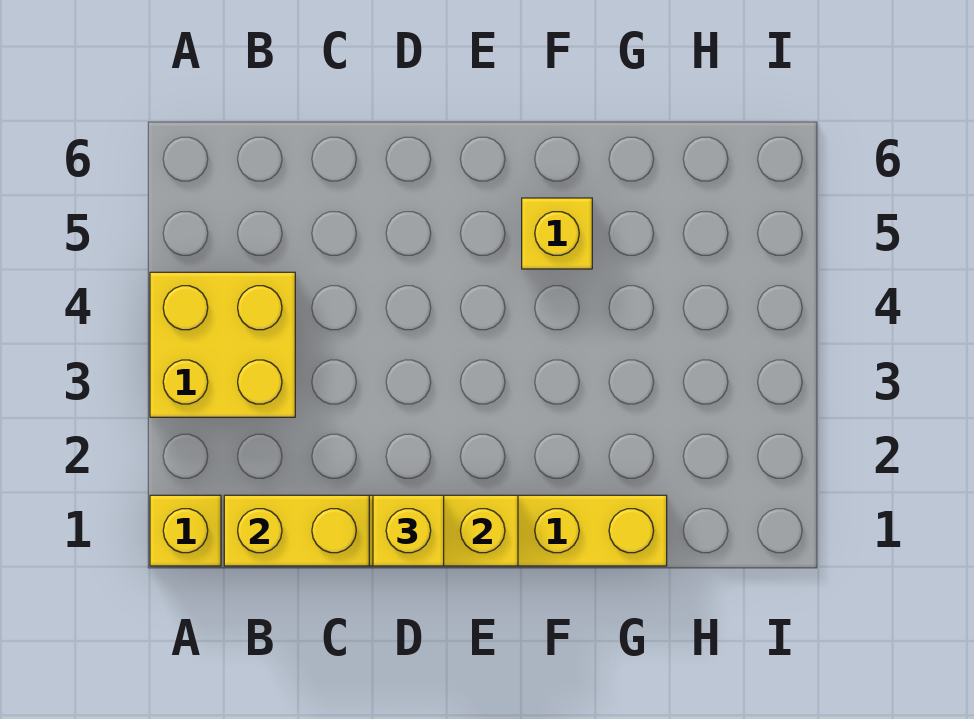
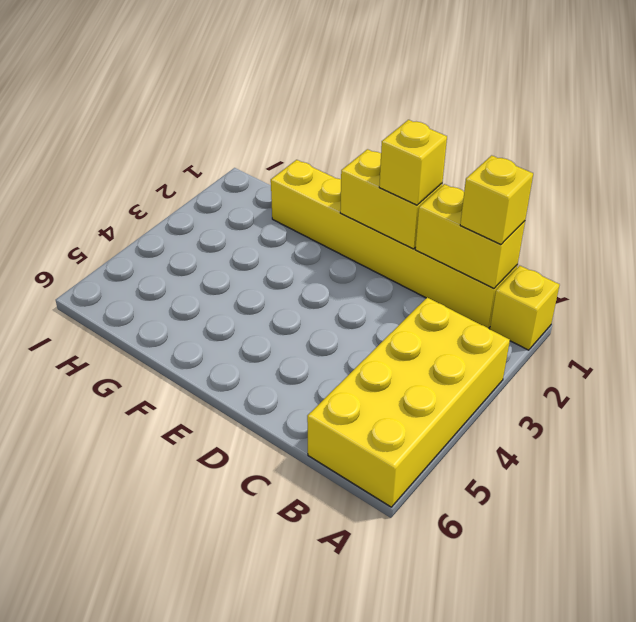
yellow 2x2 brick [150,272,295,417] -> yellow 2x4 brick [307,298,510,507]
yellow 1x1 brick [522,198,592,269] -> yellow 1x1 brick moved to [460,155,533,244]

